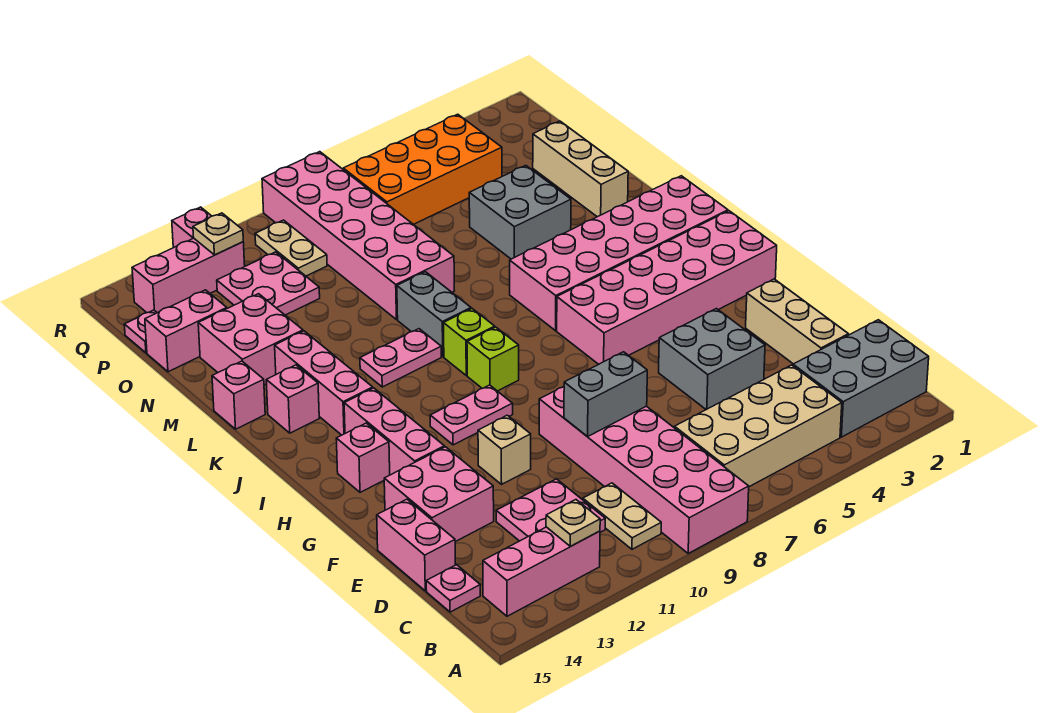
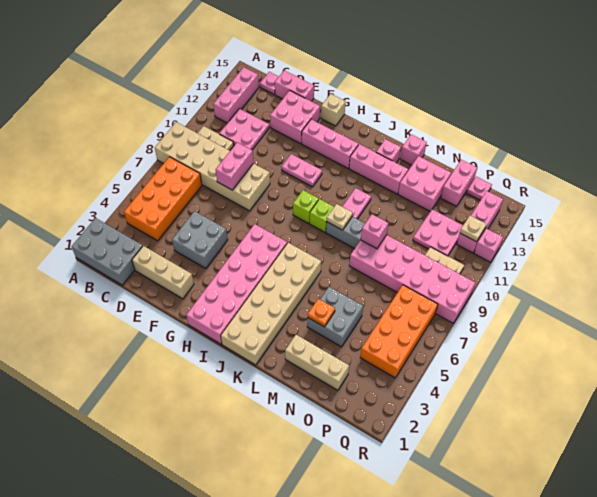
pink 2x6 brick [539,387,749,553] -> tan 2x6 brick [155,122,270,211]
grey 2x3 brick [793,320,929,437] -> grey 2x3 brick turned to [72,218,143,285]
tan 2x4 brick [674,365,842,487] -> orange 2x4 brick [124,157,202,241]
tan 1x1 plate [546,500,600,546] -> tan 1x1 plate moved to [327,204,353,230]
grey 1x2 brick [564,352,647,437] -> pink 1x2 brick [216,142,253,190]
tan 1x1 brick [478,415,531,484] -> tan 1x1 brick moved to [321,94,346,126]
pink 1x2 plate [430,385,513,445] -> pink 1x2 plate turned to [282,154,322,187]
pink 1x1 brick [336,423,390,492] -> pink 1x1 brick moved to [361,214,388,249]
pink 2x6 brick [510,176,728,331] -> tan 2x6 brick [221,243,321,365]
none -> orange 1x1 plate [308,299,335,327]

